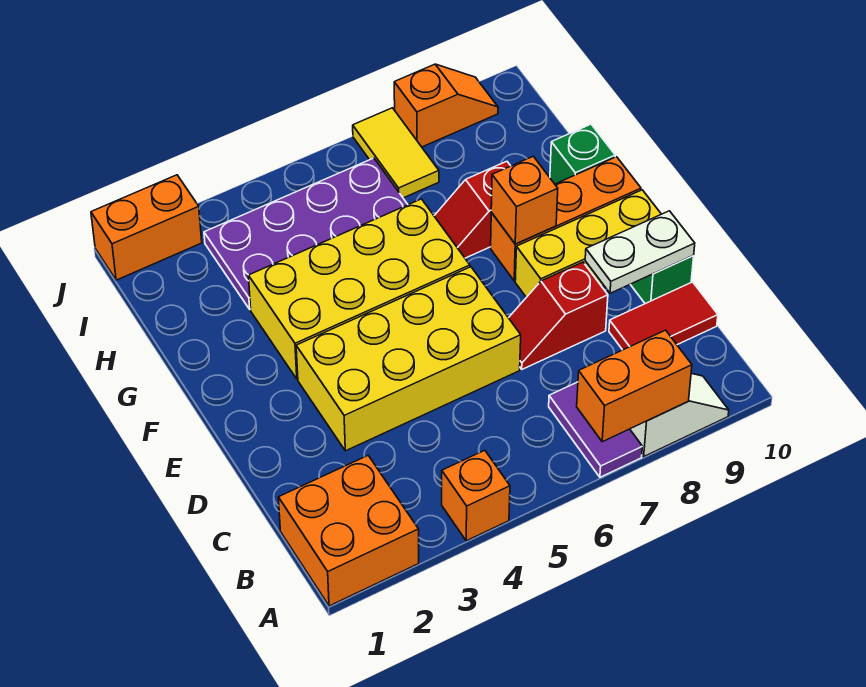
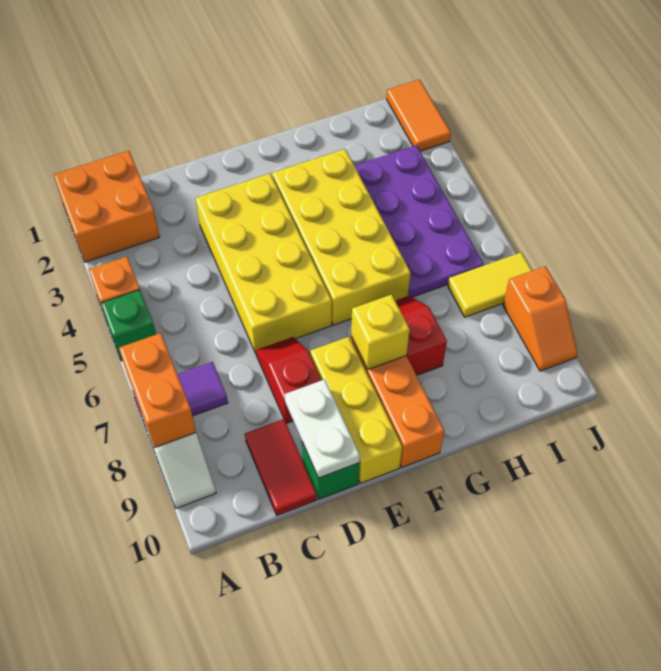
orange 1x1 brick [491,156,558,244] -> yellow 1x1 brick [351,294,410,369]
green 1x1 brick [550,124,615,184] -> green 1x1 brick moved to [101,290,156,361]
orange 1x2 brick [91,175,202,280] -> orange 1x2 tile [387,79,451,151]

